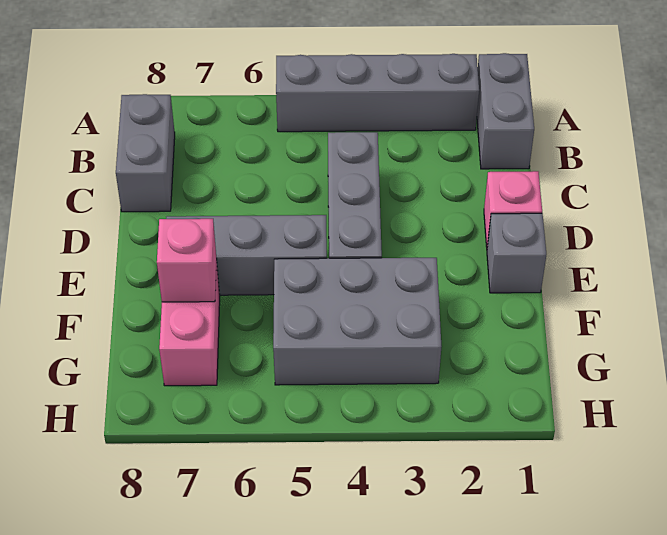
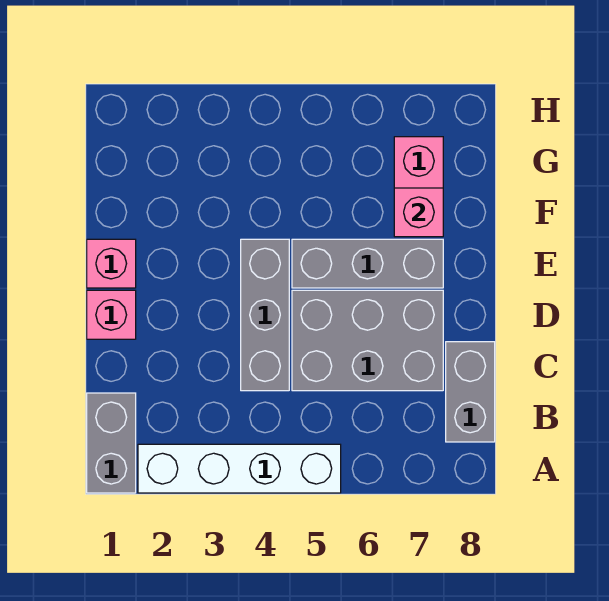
grey 1x4 brick [276,54,479,132] -> white 1x4 brick [138,444,341,493]
grey 1x1 brick [487,213,546,293] -> pink 1x1 brick [87,239,136,288]
grey 2x3 brick [273,258,441,385] -> grey 2x3 brick moved to [292,290,443,391]

